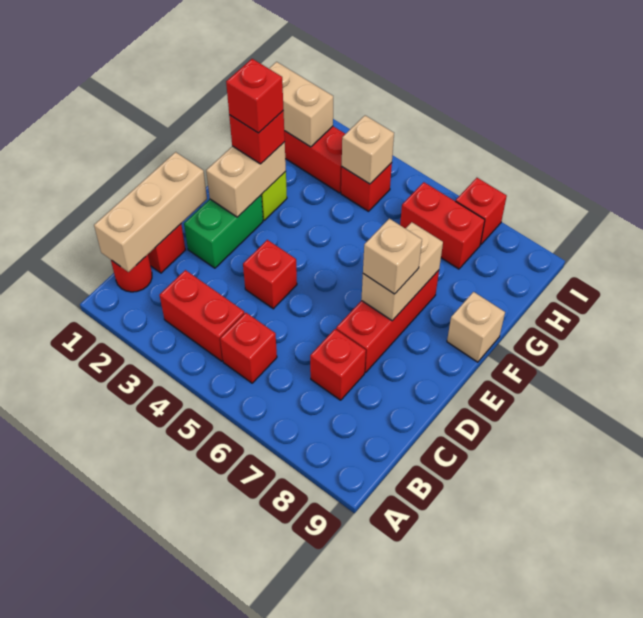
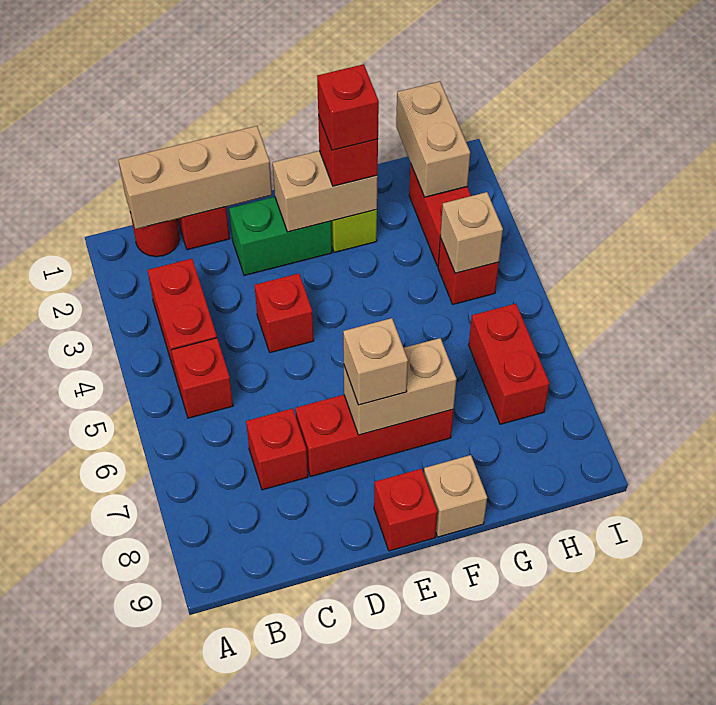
red 1x1 brick [456,178,507,245] -> red 1x1 brick moved to [374,469,437,551]

